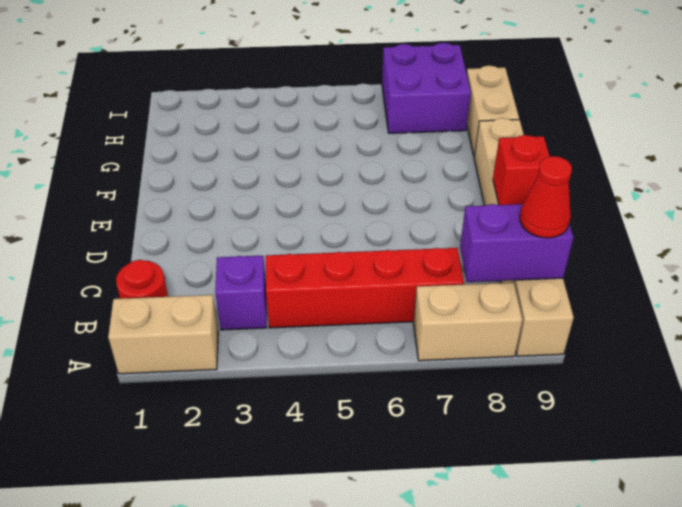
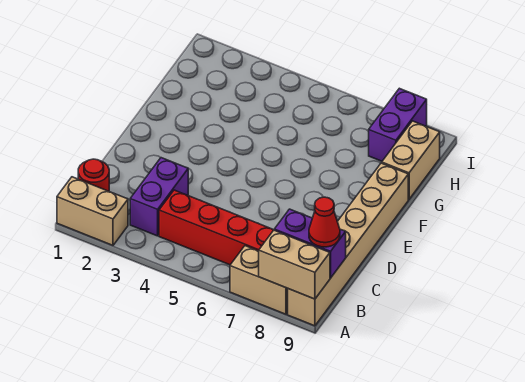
none -> tan 1x2 brick [259,230,330,299]
purple 1x1 brick [215,256,267,330] -> purple 1x2 brick [130,158,188,236]
red 1x1 brick [493,135,550,205] -> none
purple 2x2 brick [382,43,471,133] -> purple 1x2 brick [369,88,427,161]

